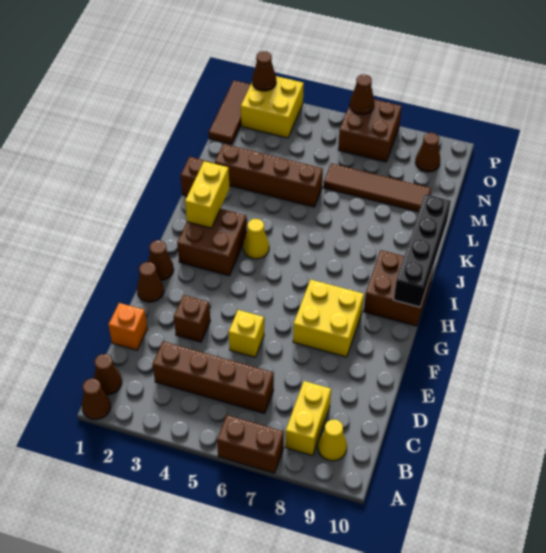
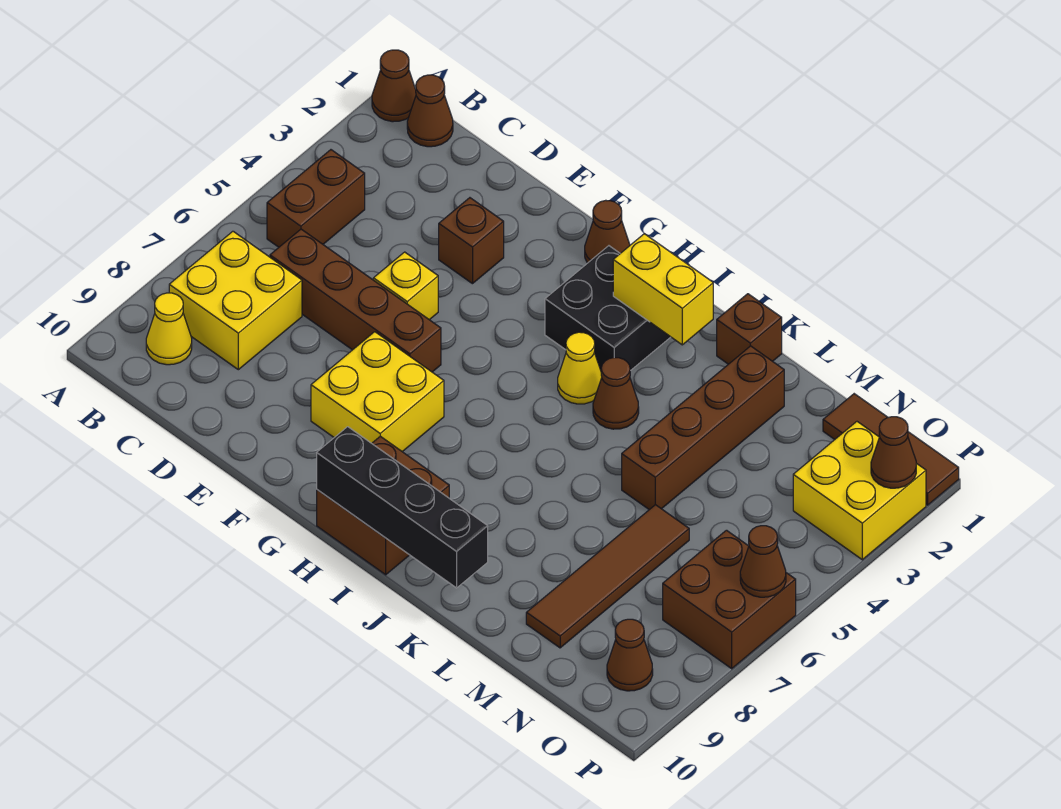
brown 1x2 brick [217,415,284,473] -> brown 1x2 brick moved to [267,150,365,247]
yellow 1x2 brick [285,381,331,456] -> yellow 2x2 brick [169,231,302,370]
brown 1x4 brick [152,341,274,414] -> brown 1x4 brick turned to [270,229,441,372]
orange 1x1 brick [109,303,147,350] -> none
brown 1x1 cone [137,262,164,302] -> brown 1x1 cone moved to [593,358,639,429]
brown 2x2 brick [177,209,247,276] -> black 2x2 brick [545,246,670,371]

